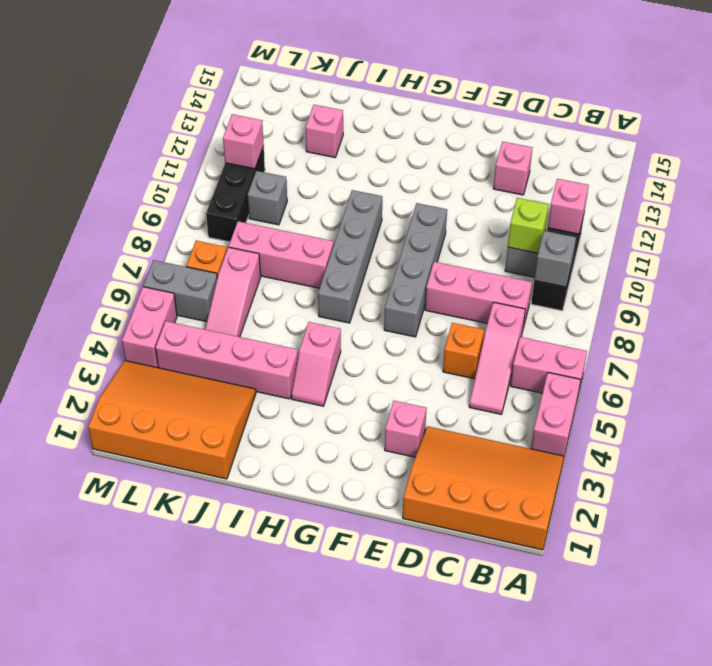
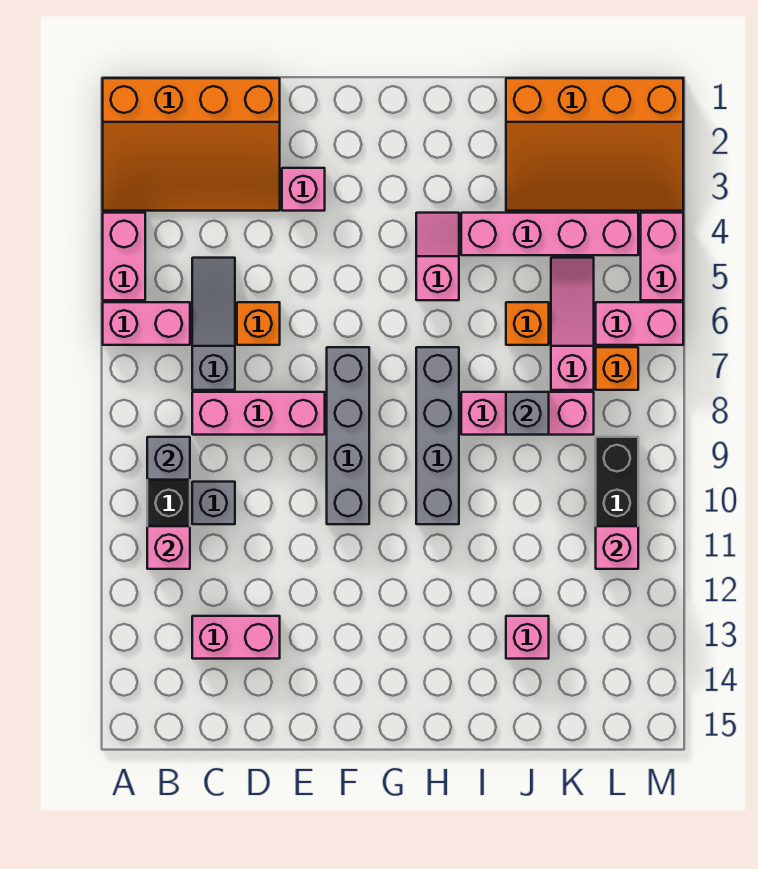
pink 1x3 slope [469,302,525,414] -> grey 1x3 slope [192,258,235,390]
lime 1x1 brick [508,198,549,253] -> none
pink 1x1 brick [493,142,532,195] -> pink 1x2 brick [192,616,280,659]
none -> orange 1x1 brick [506,302,549,345]
grey 1x1 brick [248,171,287,225] -> grey 1x1 brick moved to [506,392,549,435]
grey 1x2 brick [143,260,217,322] -> pink 1x2 brick [596,302,683,345]

